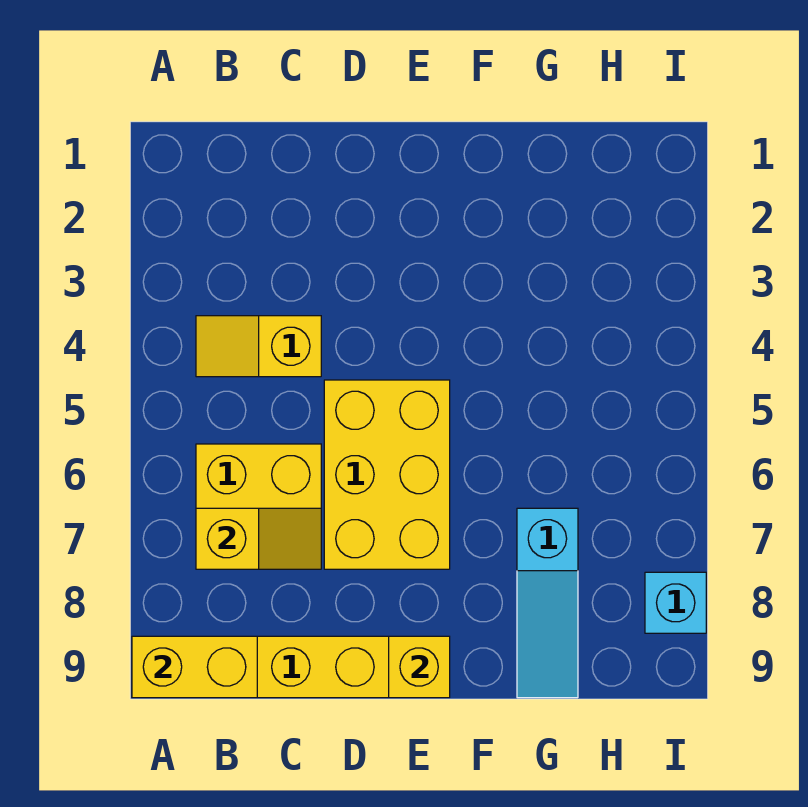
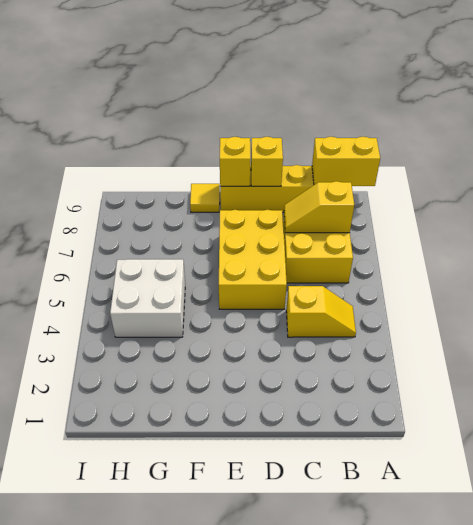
none -> yellow 1x1 brick [251,137,283,186]
none -> yellow 1x1 tile [190,184,220,212]
none -> white 2x2 brick [110,259,185,337]
cyan 1x3 slope [517,508,578,698] -> none
cyan 1x1 brick [645,572,706,633] -> none

